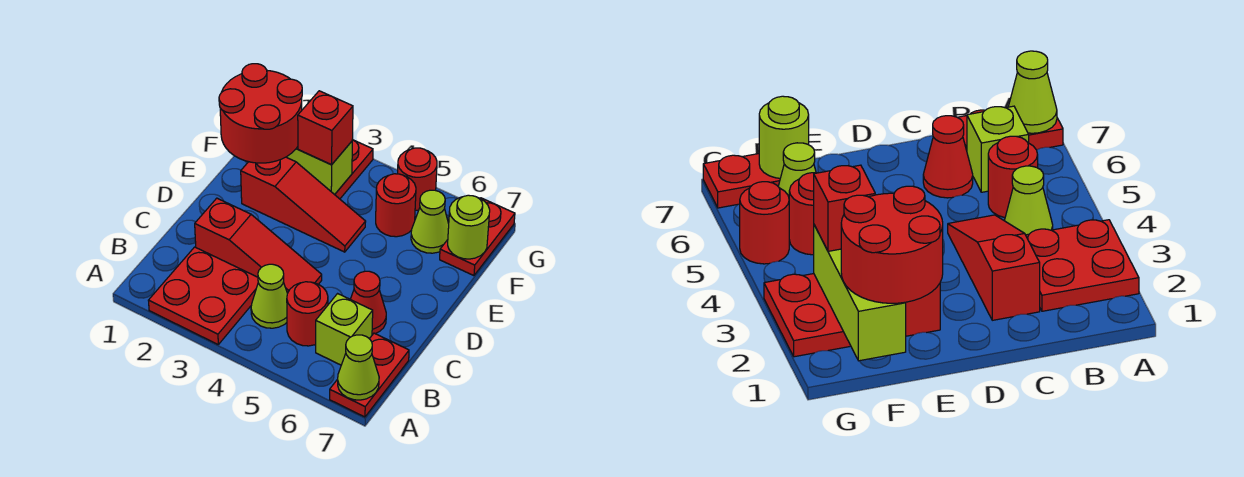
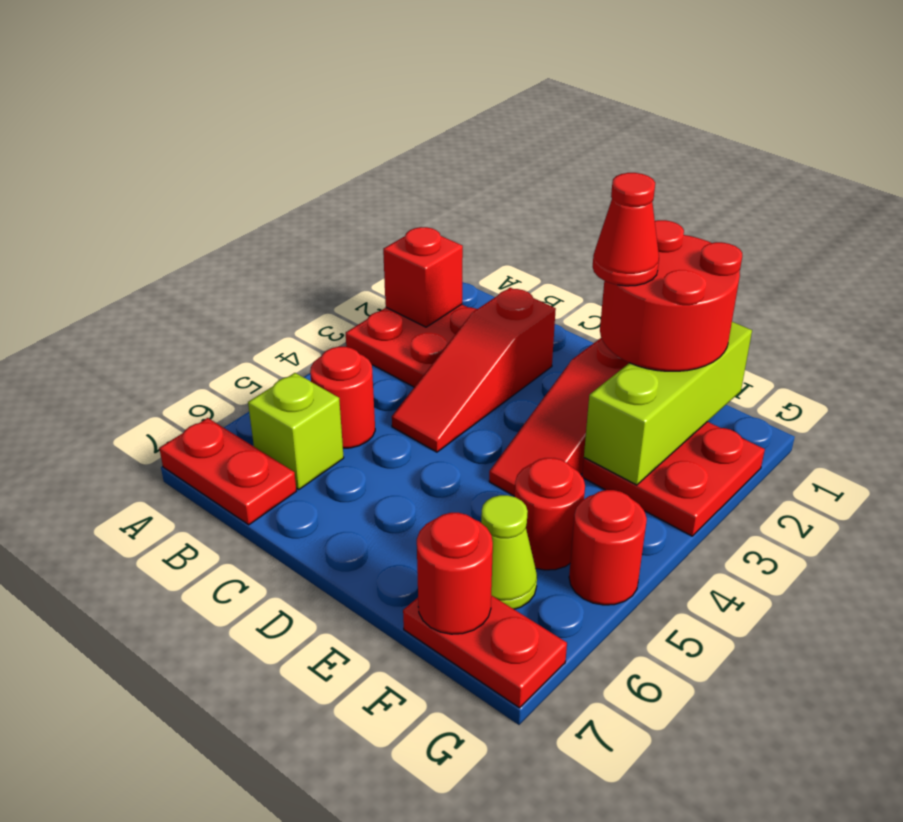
lime 1x1 cone [338,335,379,400] -> none
lime 1x1 cone [251,264,287,328] -> none
red 1x1 cone [350,271,386,335] -> red 1x1 cone moved to [593,173,659,286]
red 1x1 brick [298,91,353,165] -> red 1x1 brick moved to [383,227,463,327]
lime 1x1 round brick [448,195,490,259] -> red 1x1 round brick [417,513,493,634]

